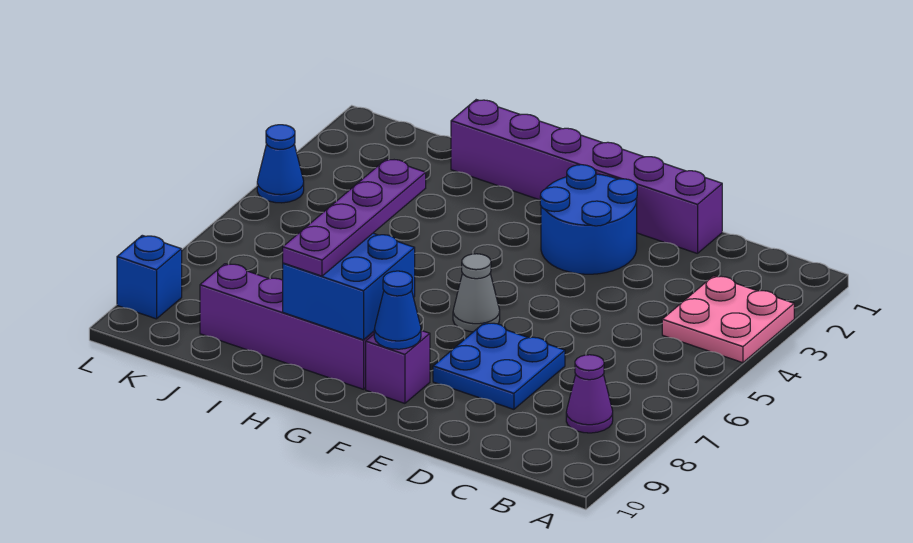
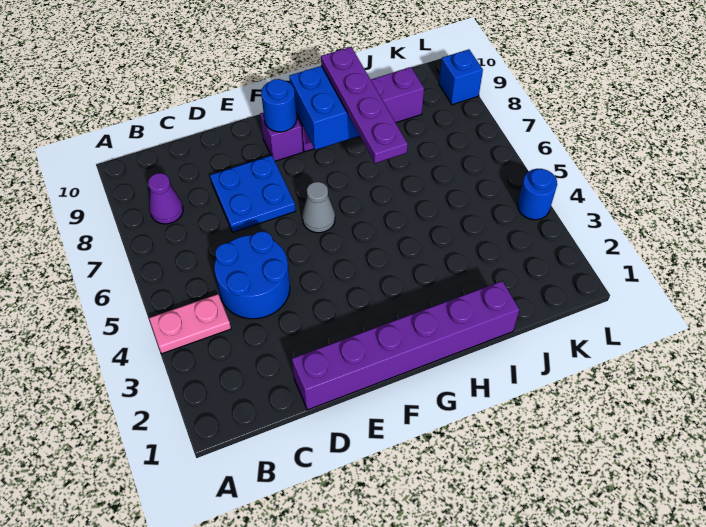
pink 2x2 plate [662,276,794,363] -> pink 1x2 plate [149,294,231,354]
blue 2x2 round brick [540,165,637,274] -> blue 2x2 round brick moved to [214,231,290,319]
blue 1x1 cone [374,271,421,349] -> blue 1x1 round brick [261,79,297,132]
blue 1x1 cone [257,125,304,203] -> blue 1x1 round brick [518,169,557,220]

